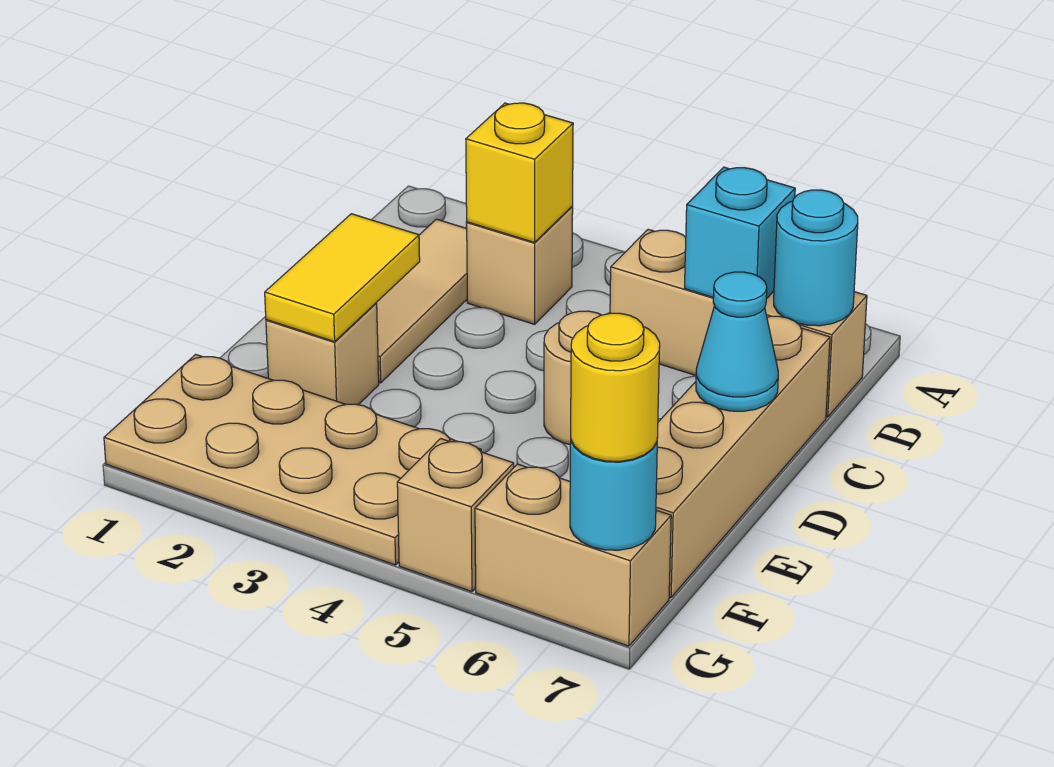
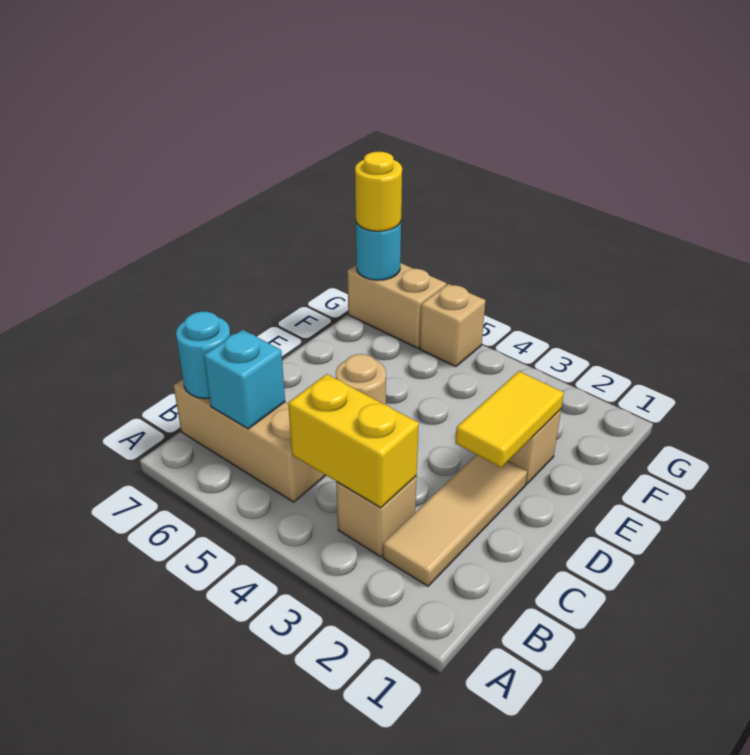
yellow 1x1 brick [466,103,573,242] -> yellow 1x2 brick [288,374,419,508]
tan 1x4 brick [656,316,830,598] -> none
cyan 1x1 cone [696,272,778,411] -> none
tan 2x4 plate [104,354,481,565] -> none

